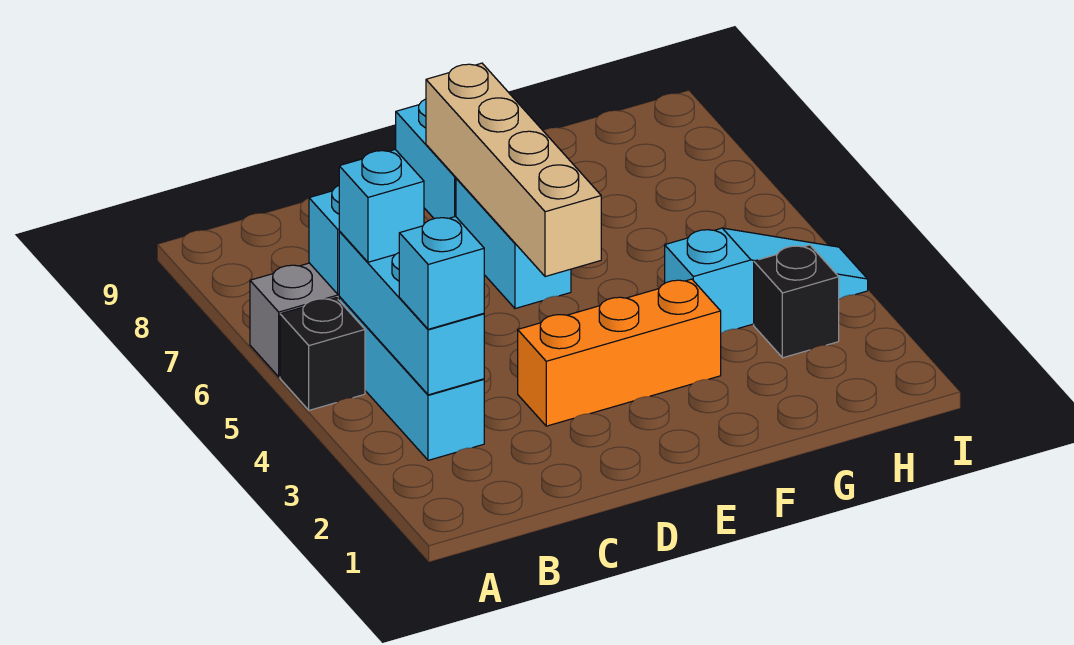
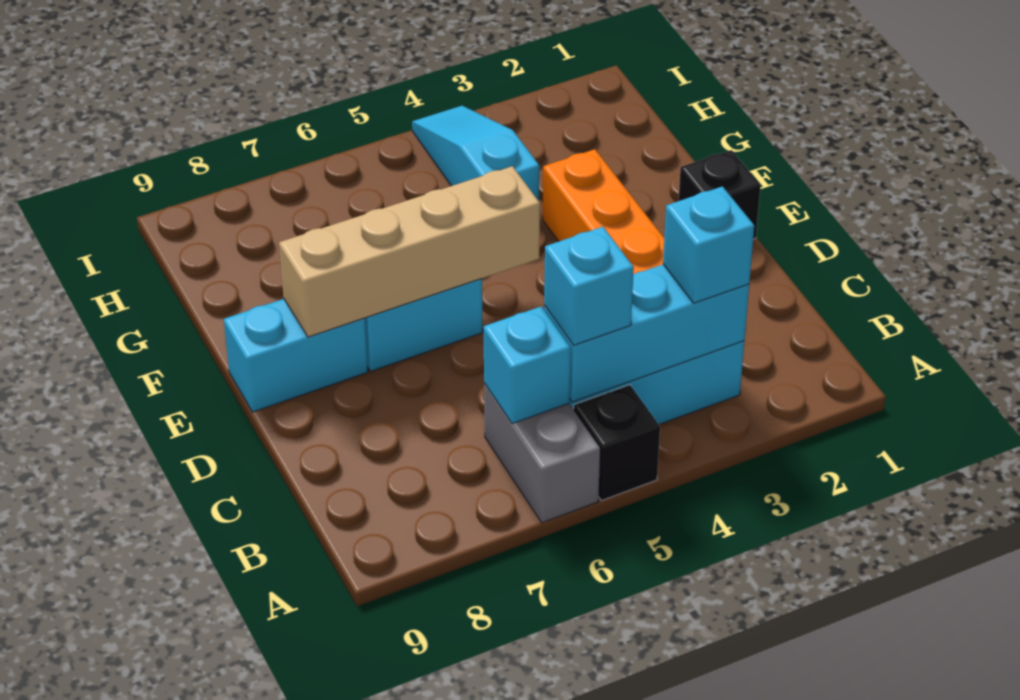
black 1x1 brick [754,245,839,358] -> black 1x1 brick moved to [679,150,760,239]

